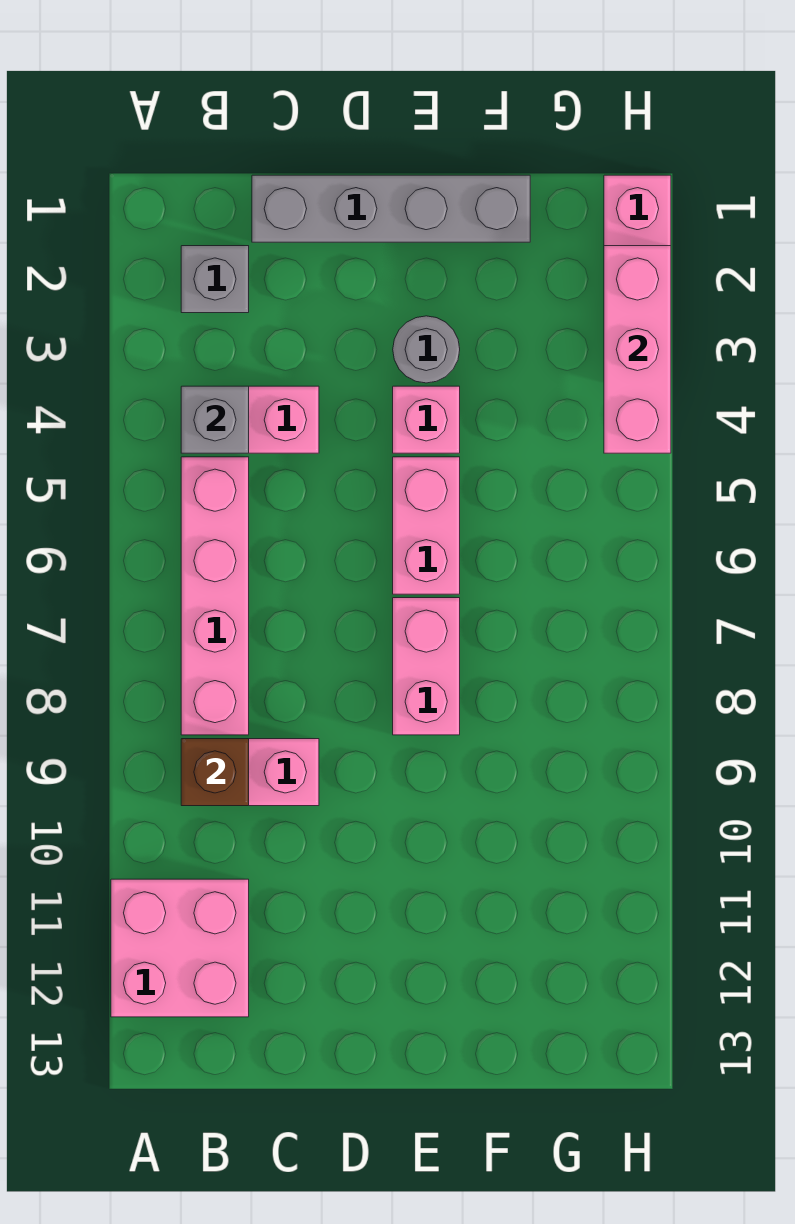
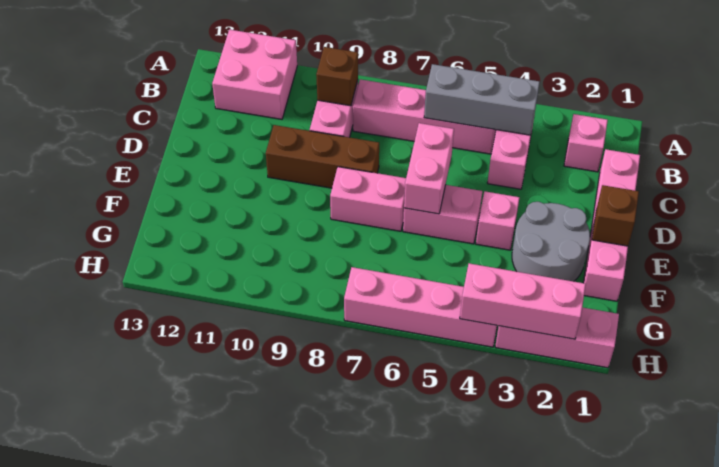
grey 1x1 brick [181,246,249,313] -> pink 1x1 brick [564,114,608,172]
grey 1x1 brick [181,386,249,453] -> grey 1x3 brick [424,64,540,135]
grey 1x4 brick [252,175,530,242] -> pink 1x4 brick [583,149,640,301]
none -> pink 1x2 brick [404,123,454,214]
none -> brown 1x3 brick [266,125,379,188]
none -> brown 1x1 brick [592,185,639,246]
grey 1x1 round brick [393,316,460,383] -> grey 2x2 round brick [512,202,590,281]
none -> pink 1x4 brick [344,267,497,347]

